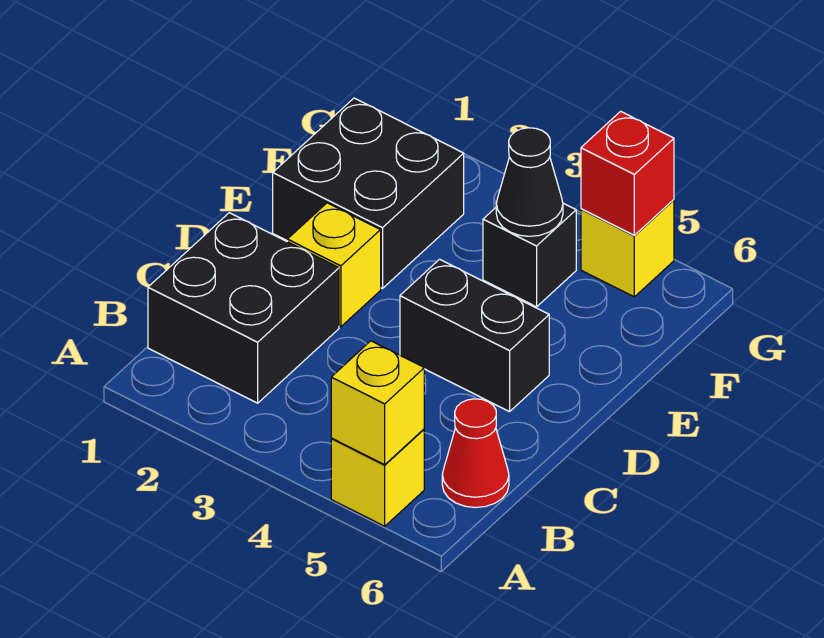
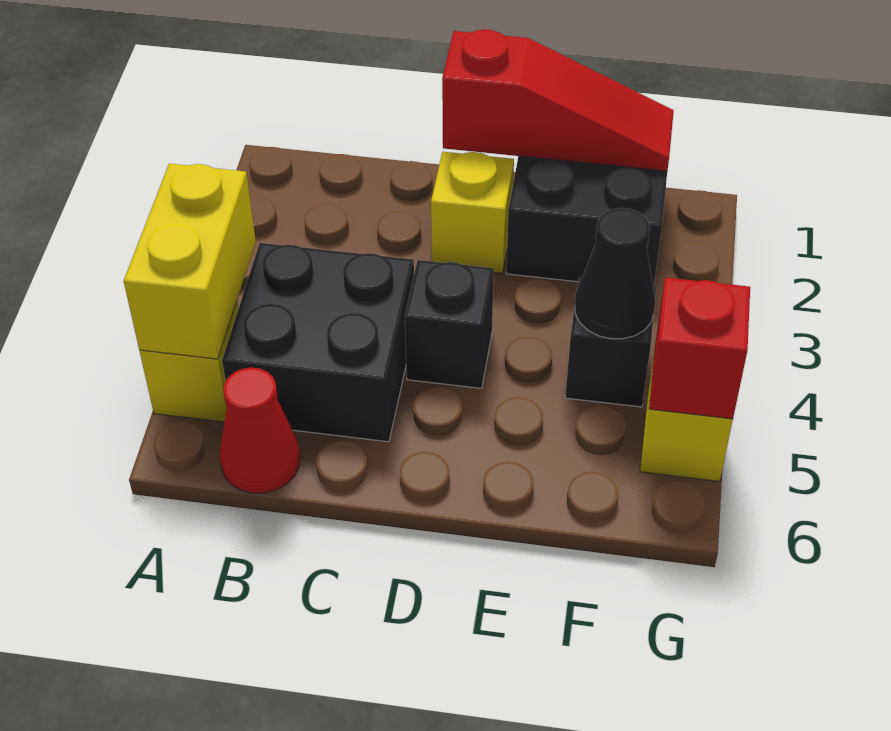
yellow 1x1 brick [331,341,424,465] -> yellow 1x2 brick [124,164,256,359]
black 2x2 brick [148,213,339,403] -> black 2x2 brick moved to [222,243,414,442]
none -> red 1x3 slope [442,29,674,171]
black 1x2 brick [400,259,549,412] -> black 1x1 brick [405,260,494,388]

